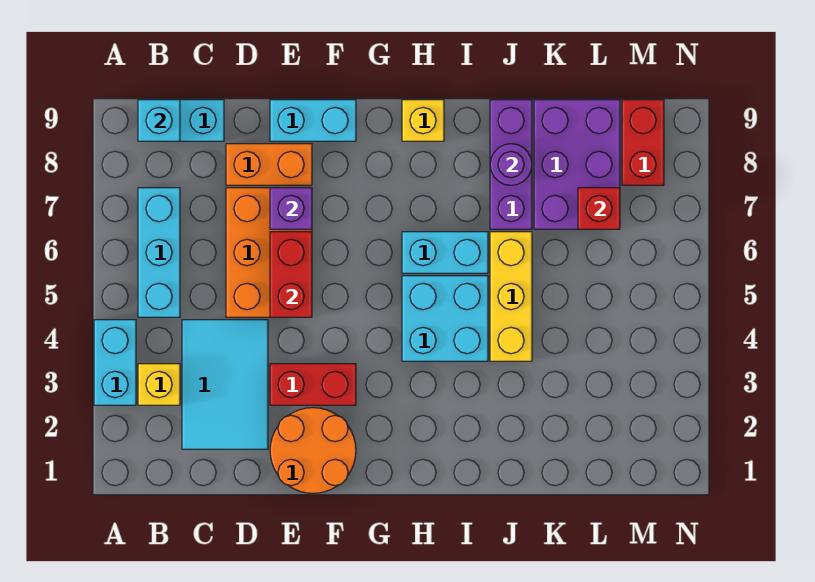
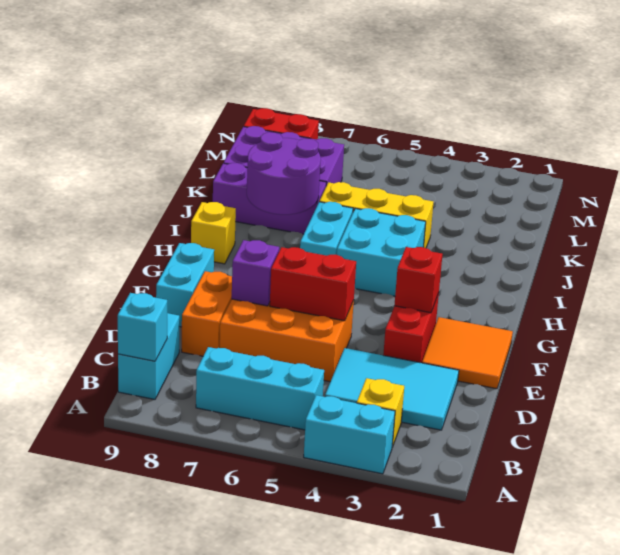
orange 2x2 round brick [270,408,356,493] -> orange 2x2 tile [422,317,513,389]
purple 1x1 round brick [490,144,532,185] -> purple 2x2 round brick [247,132,321,215]
red 1x1 brick [578,188,620,229] -> red 1x1 brick moved to [394,247,442,313]

